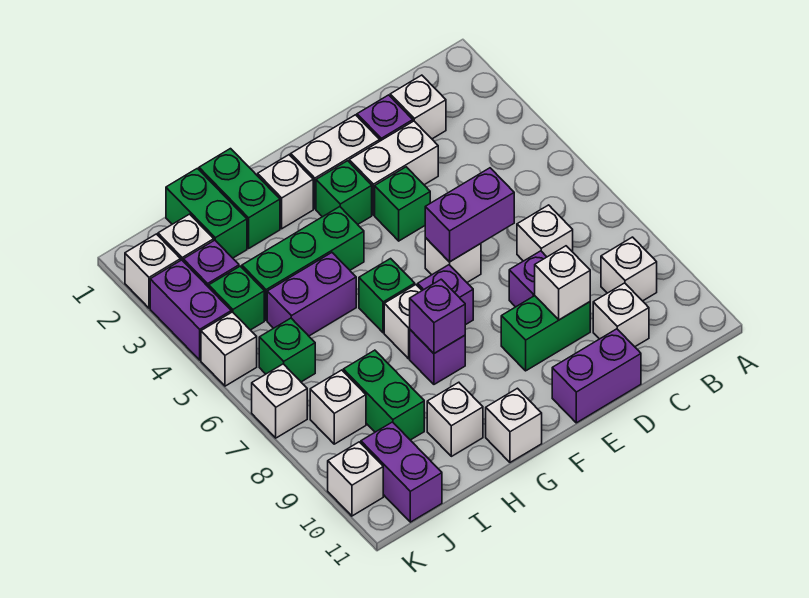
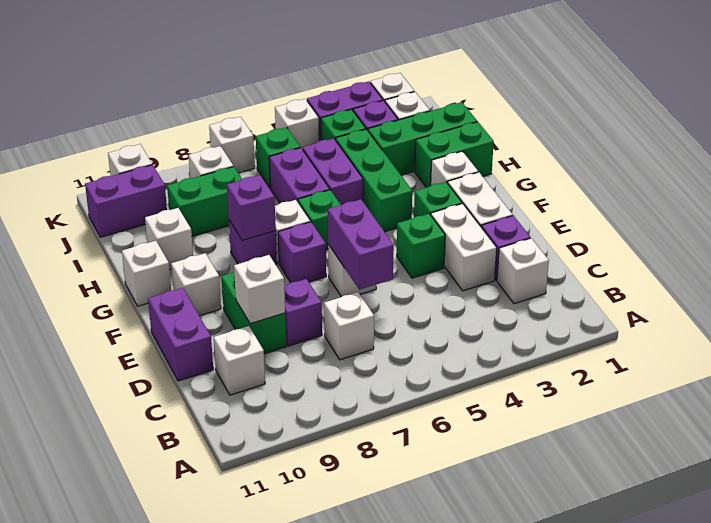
white 1x1 brick [601,237,657,301] -> white 1x1 brick moved to [171,253,221,316]
none -> purple 1x2 brick [269,148,330,203]
green 1x2 brick [166,168,247,258] -> green 1x3 brick [368,102,477,175]

